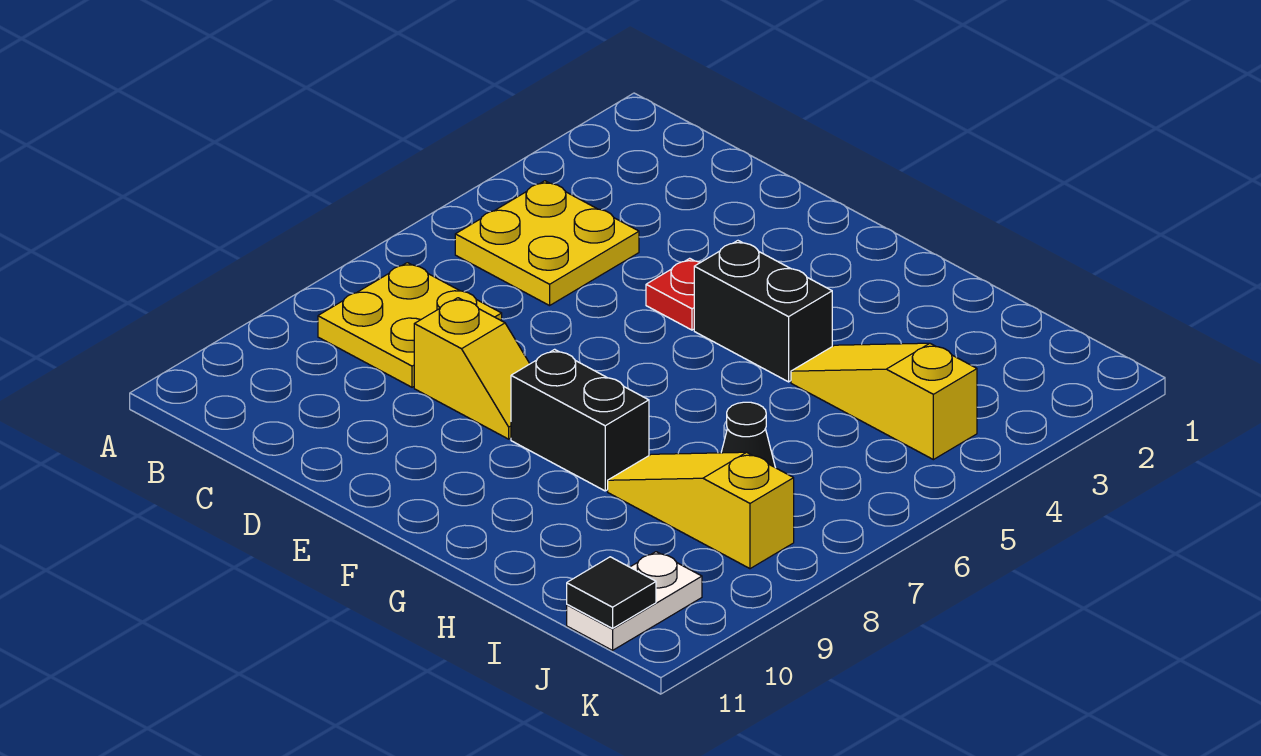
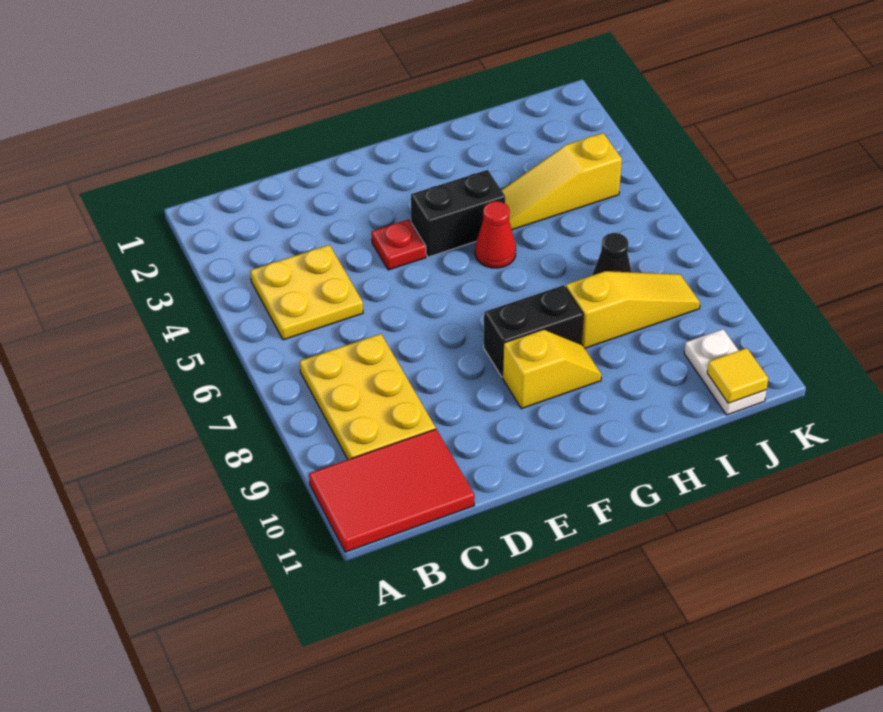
none -> red 2x3 tile [309,429,475,552]
yellow 2x2 plate [318,263,502,387] -> yellow 2x3 plate [300,334,436,460]
yellow 1x2 slope [414,298,530,439] -> yellow 1x2 slope moved to [503,329,602,409]
none -> red 1x1 cone [475,201,516,268]
yellow 1x3 slope [608,452,794,569] -> yellow 1x3 slope turned to [566,271,700,348]
black 1x1 tile [567,557,656,628] -> yellow 1x1 tile [707,348,768,403]

